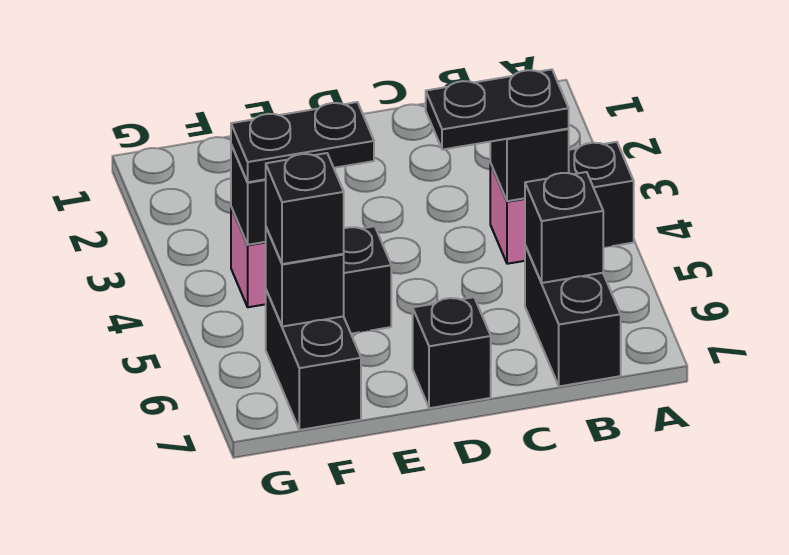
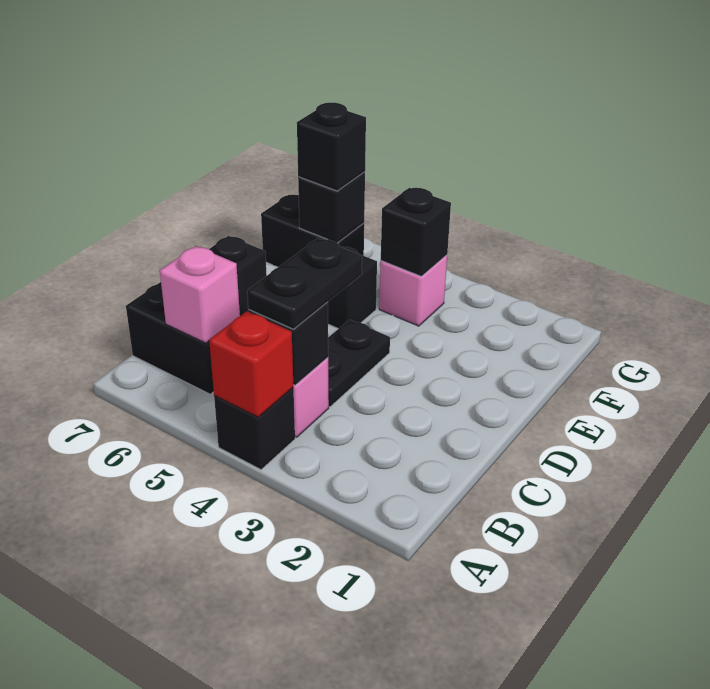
none -> red 1x1 brick [209,311,293,417]
black 1x1 brick [525,172,603,283] -> pink 1x1 brick [160,246,240,343]
black 1x2 plate [231,102,374,182] -> black 1x2 plate moved to [328,320,390,407]

